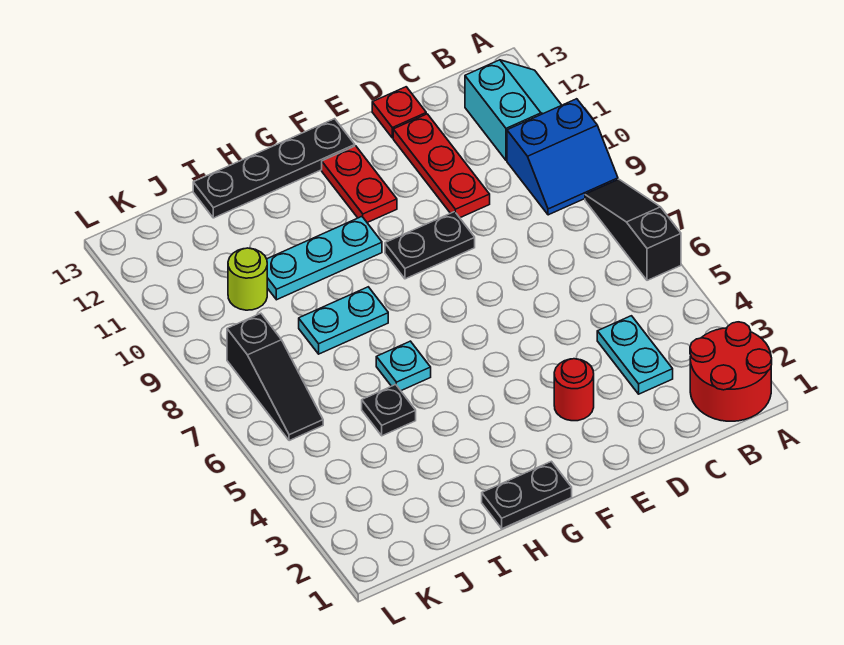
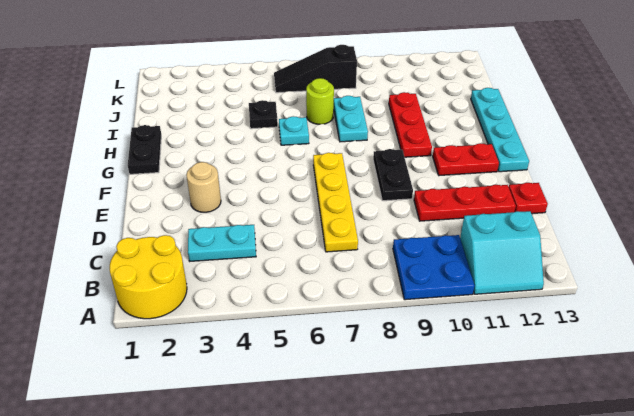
red 2x2 round brick [690,322,772,421] -> yellow 2x2 round brick [110,235,187,319]
black 1x3 slope [585,179,681,280] -> none
blue 2x2 slope [507,99,618,215] -> blue 2x2 plate [393,235,475,300]
none -> yellow 1x4 plate [313,153,358,252]
red 1x1 round brick [554,359,594,421] -> tan 1x1 round brick [186,162,221,212]
black 1x4 plate [193,119,355,218] -> cyan 1x4 plate [471,88,529,172]
cyan 1x3 plate [267,217,382,300] -> red 1x3 plate [389,92,432,157]
lime 1x1 round brick [228,248,267,310] -> lime 1x1 round brick moved to [306,78,334,124]

